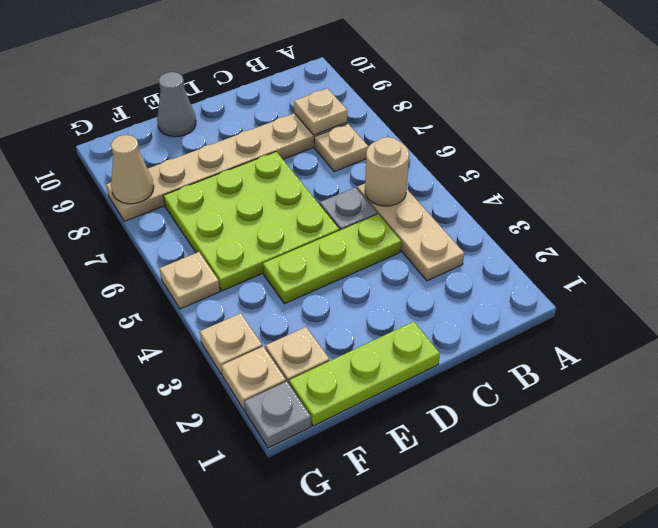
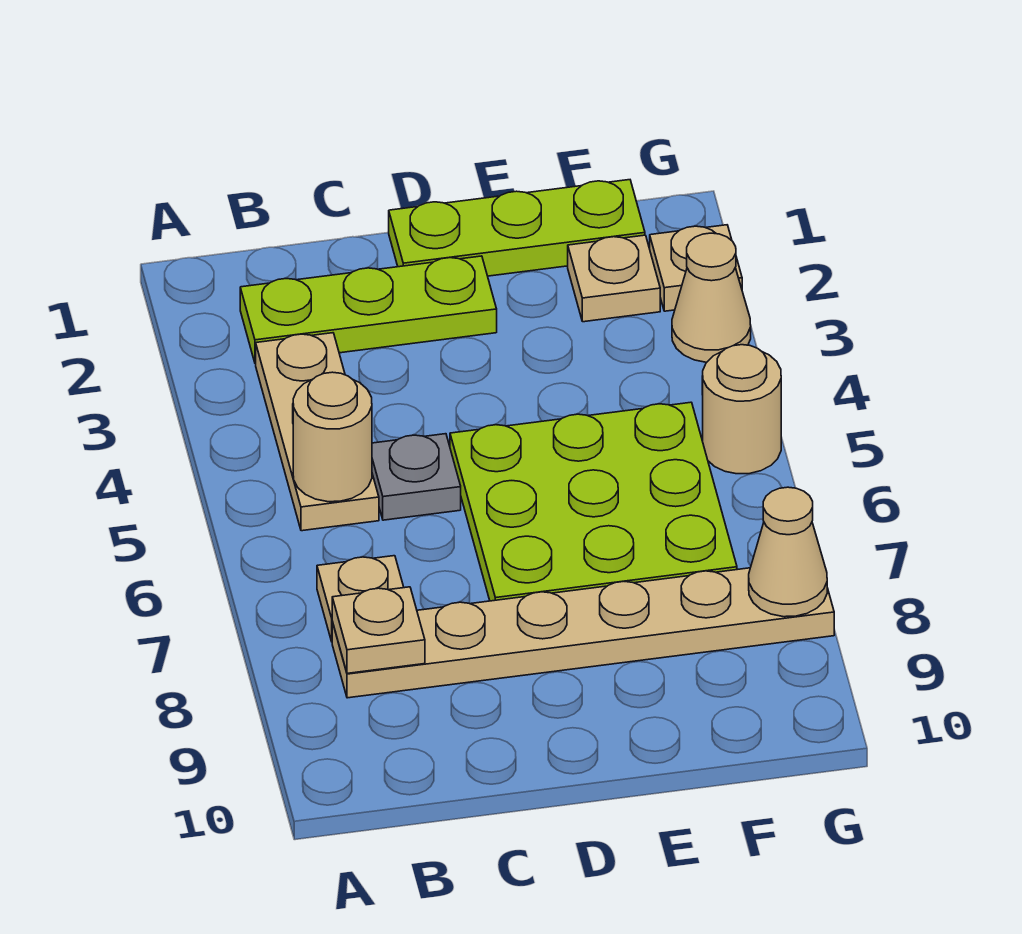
lime 1x3 plate [263,214,401,304] -> lime 1x3 plate moved to [240,256,497,364]
grey 1x1 cone [157,72,196,137] -> none
grey 1x1 plate [244,381,311,448] -> none
tan 1x1 plate [200,313,262,375] -> tan 1x1 cone [672,233,751,362]
tan 1x1 plate [159,252,220,309] -> tan 1x1 round brick [703,345,781,474]

